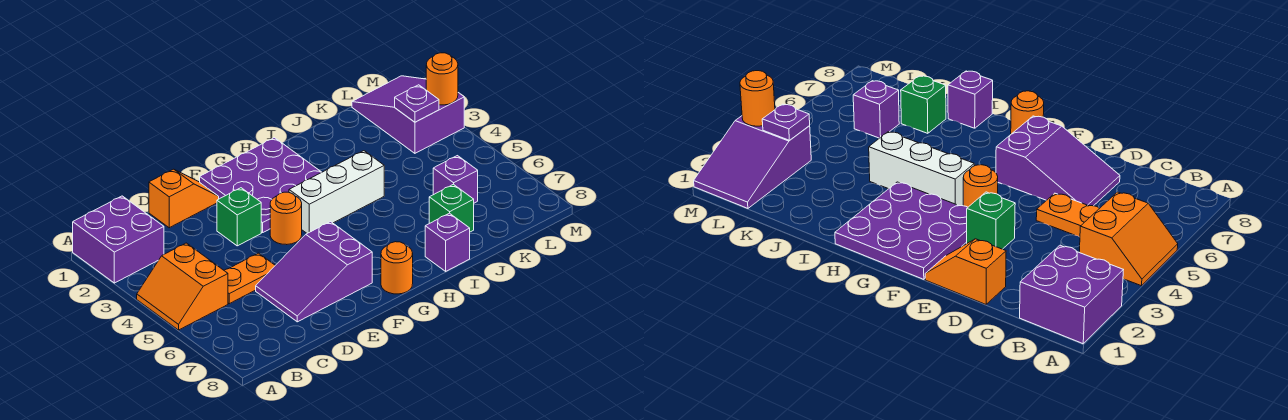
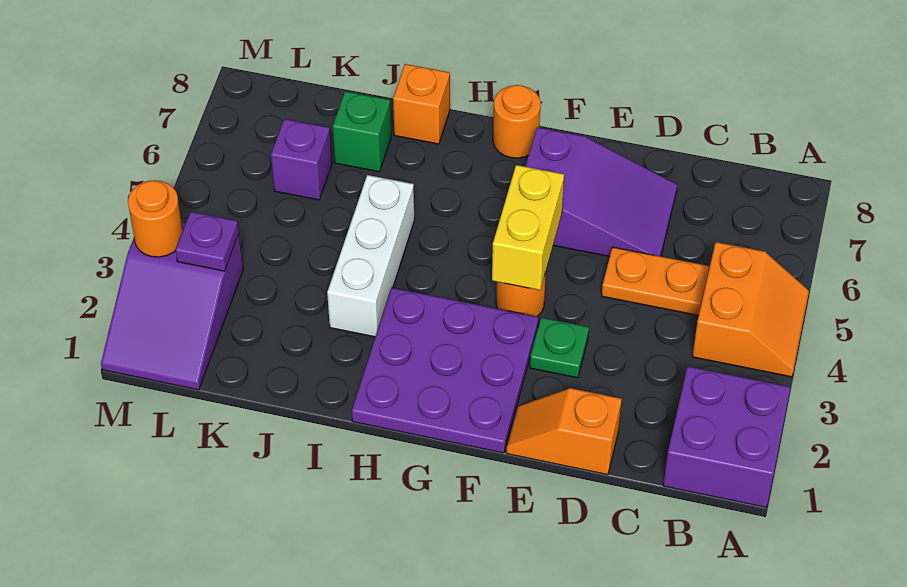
green 1x1 brick [217,188,261,246] -> green 1x1 plate [530,317,589,378]
none -> yellow 1x2 brick [492,165,564,290]
white 1x3 brick [289,151,384,233] -> white 1x3 brick turned to [327,175,414,337]
purple 1x1 brick [425,213,470,271] -> orange 1x1 brick [393,64,450,144]

